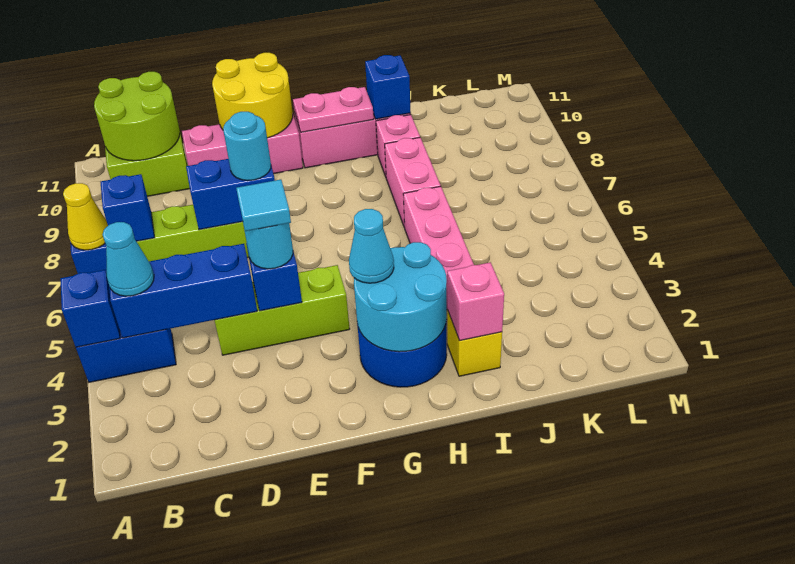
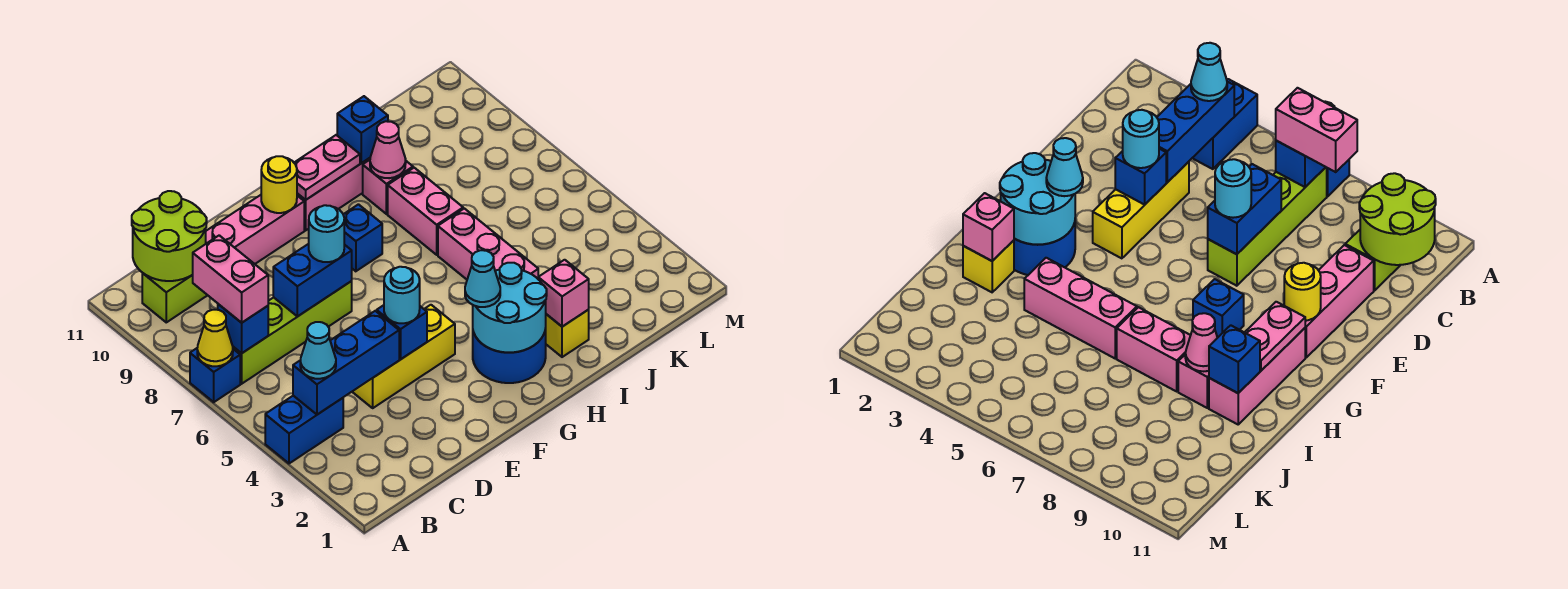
blue 1x1 brick [60,270,120,347] -> blue 1x1 brick moved to [343,204,382,271]
none -> pink 1x2 brick [193,235,268,323]
lime 1x3 brick [215,265,350,355] -> yellow 1x3 brick [352,305,455,408]
cyan 1x1 tile [236,180,291,231] -> none
yellow 2x2 round brick [212,53,293,138] -> yellow 1x1 round brick [261,156,297,213]
none -> pink 1x1 cone [370,121,406,178]

